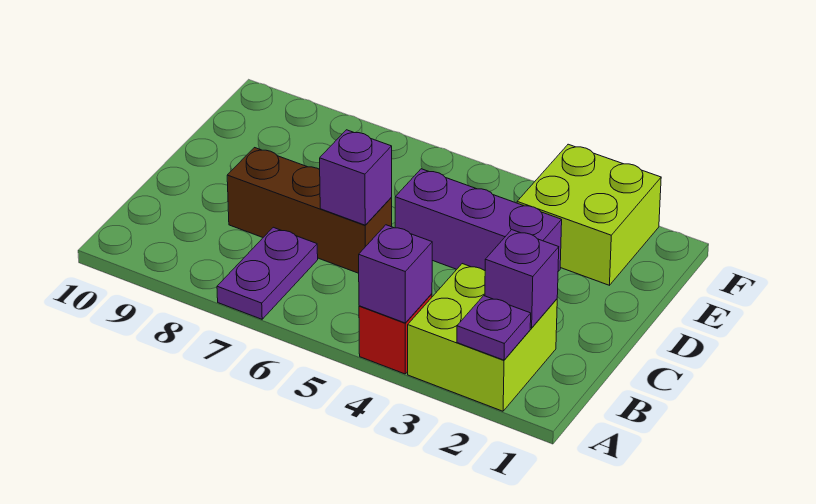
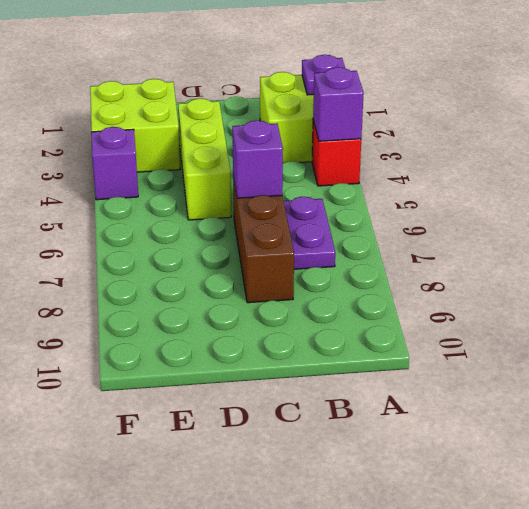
purple 1x2 plate [217,227,318,319] -> purple 1x2 plate turned to [284,197,335,269]
purple 1x1 brick [485,230,559,328] -> purple 1x1 brick moved to [91,127,138,200]
purple 1x3 brick [395,169,562,271] -> lime 1x3 brick [178,99,231,220]

